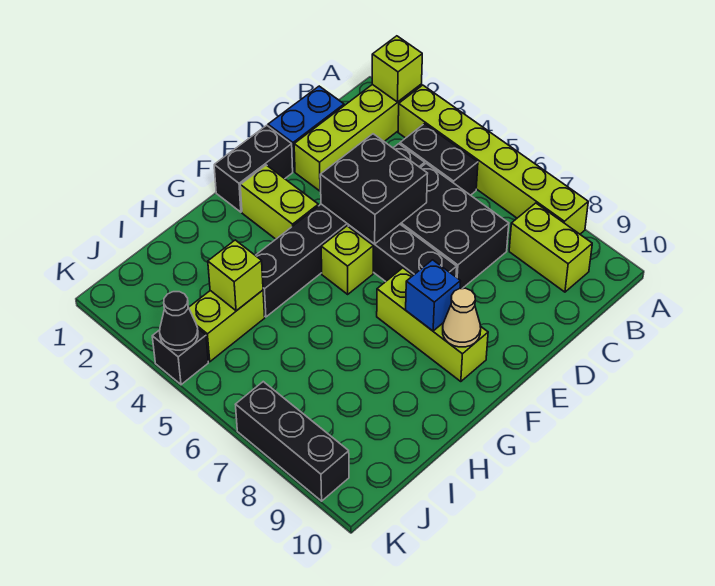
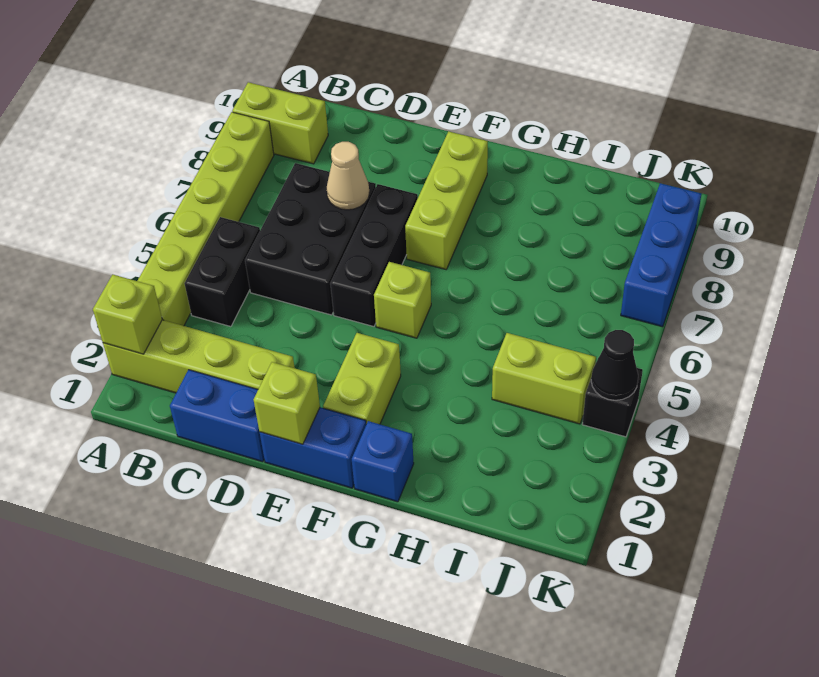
lime 1x2 brick [509,203,592,292] -> lime 1x2 brick turned to [232,82,328,164]
black 1x6 brick [255,144,425,317] -> none
black 2x2 brick [320,134,428,244] -> none
black 1x2 brick [214,125,293,212] -> blue 1x2 brick [260,407,366,488]
blue 1x1 brick [406,260,461,331] -> blue 1x1 brick moved to [352,421,414,502]
tan 1x1 cone [443,288,481,347] -> tan 1x1 cone moved to [327,142,369,210]
lime 1x1 brick [208,240,263,311] -> lime 1x1 brick moved to [254,362,320,444]
black 1x3 brick [235,382,349,501] -> blue 1x3 brick [621,183,702,327]

